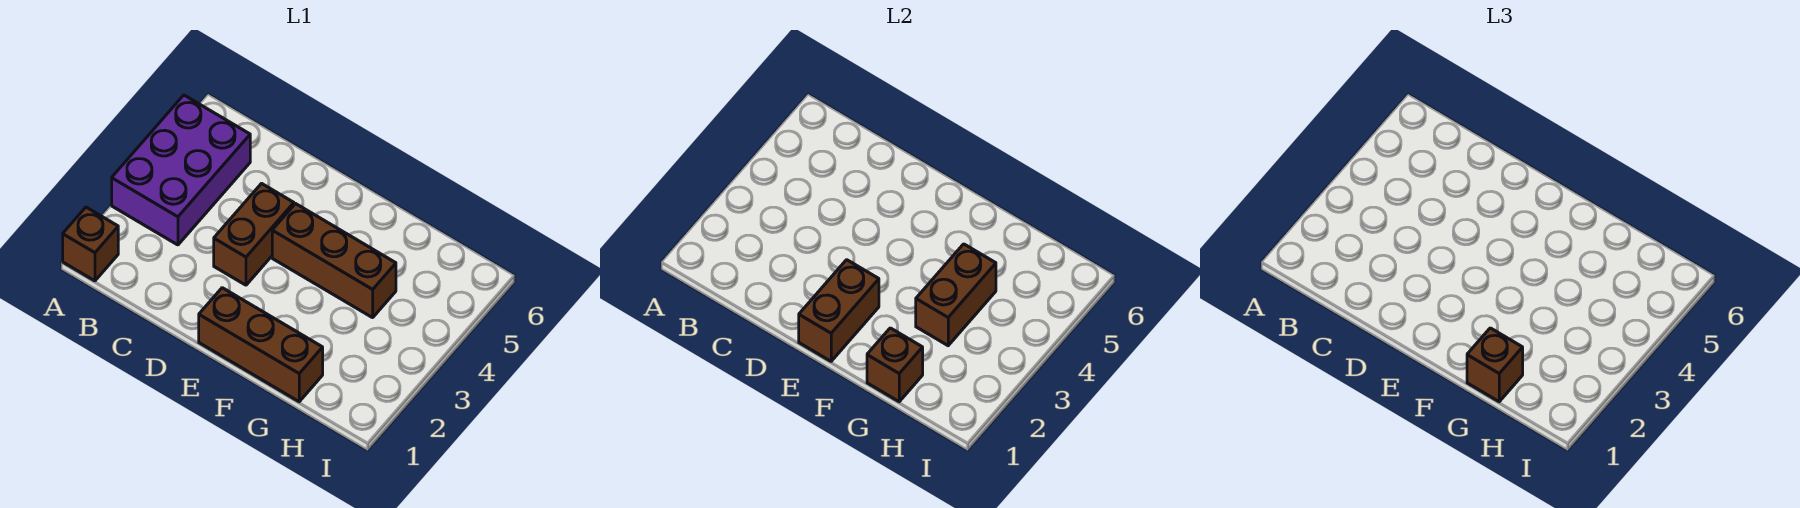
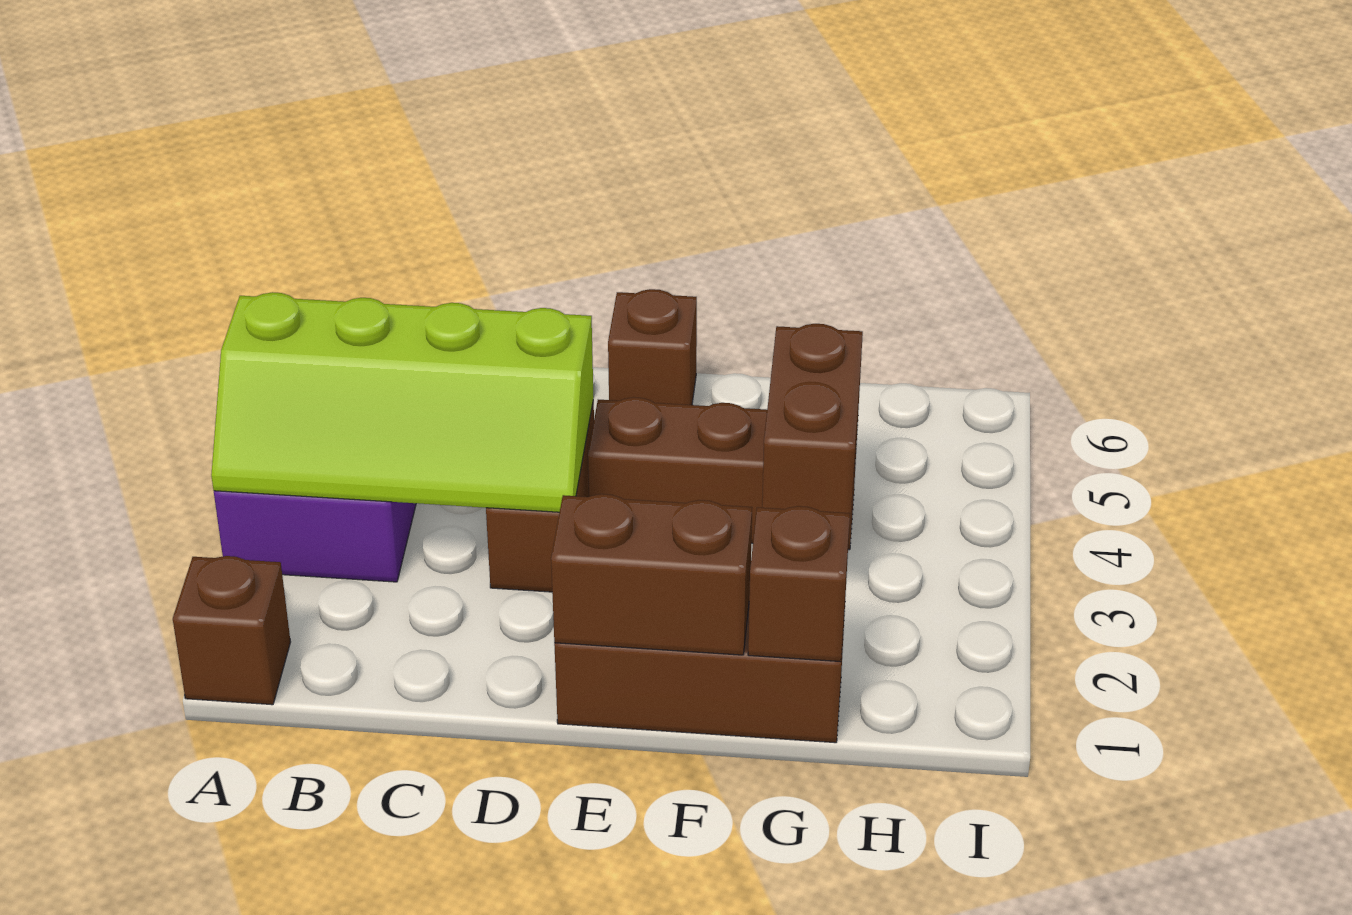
none -> lime 2x4 slope [211,292,594,512]
brown 1x2 brick [799,260,879,361] -> brown 1x2 brick turned to [551,494,752,655]
brown 1x1 brick [1467,328,1523,402] -> brown 1x1 brick moved to [608,289,697,405]

